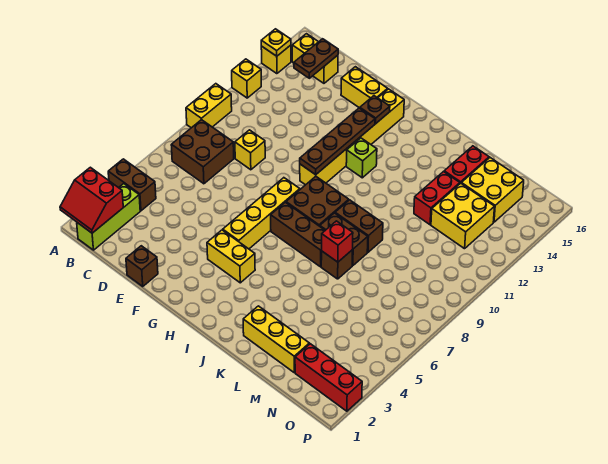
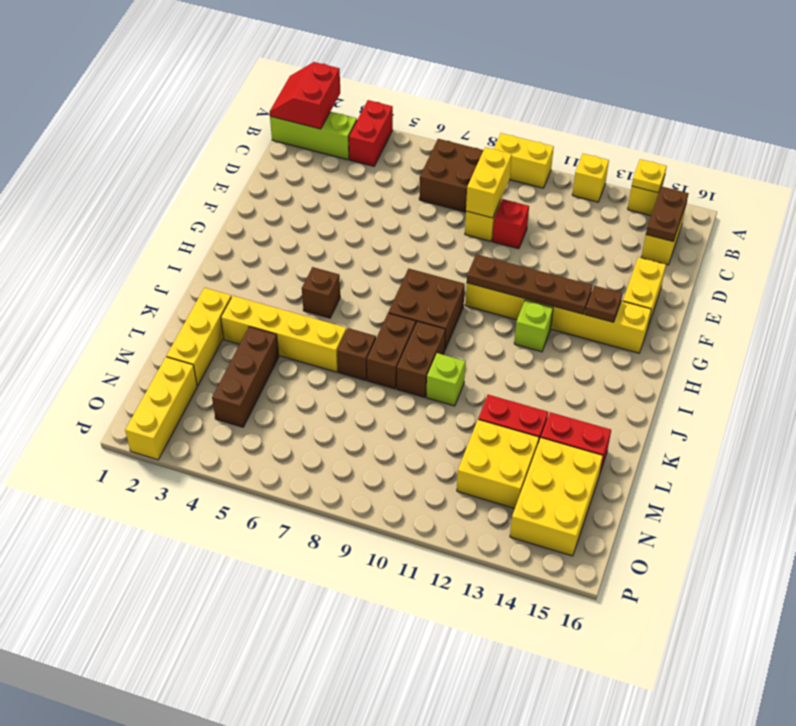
brown 1x2 brick [108,159,156,211] -> red 1x2 brick [349,100,393,166]
brown 1x2 plate [294,39,338,78] -> brown 1x2 plate turned to [646,186,689,242]
brown 1x1 brick [126,246,158,286] -> brown 1x1 brick moved to [302,267,340,318]
yellow 1x2 brick [207,230,255,283] -> yellow 1x2 brick moved to [466,147,512,218]
yellow 1x4 brick [223,178,300,249] -> yellow 1x4 brick moved to [221,296,347,372]
brown 1x3 brick [271,202,325,267] -> brown 1x3 brick moved to [212,327,279,427]
red 1x1 brick [322,221,353,262] -> red 1x1 brick moved to [492,199,529,249]
none -> lime 1x1 brick [426,353,465,406]
yellow 2x2 brick [461,158,524,222] -> yellow 2x3 brick [510,438,603,556]
red 1x3 brick [295,344,362,411] -> yellow 1x3 brick [125,357,197,460]

